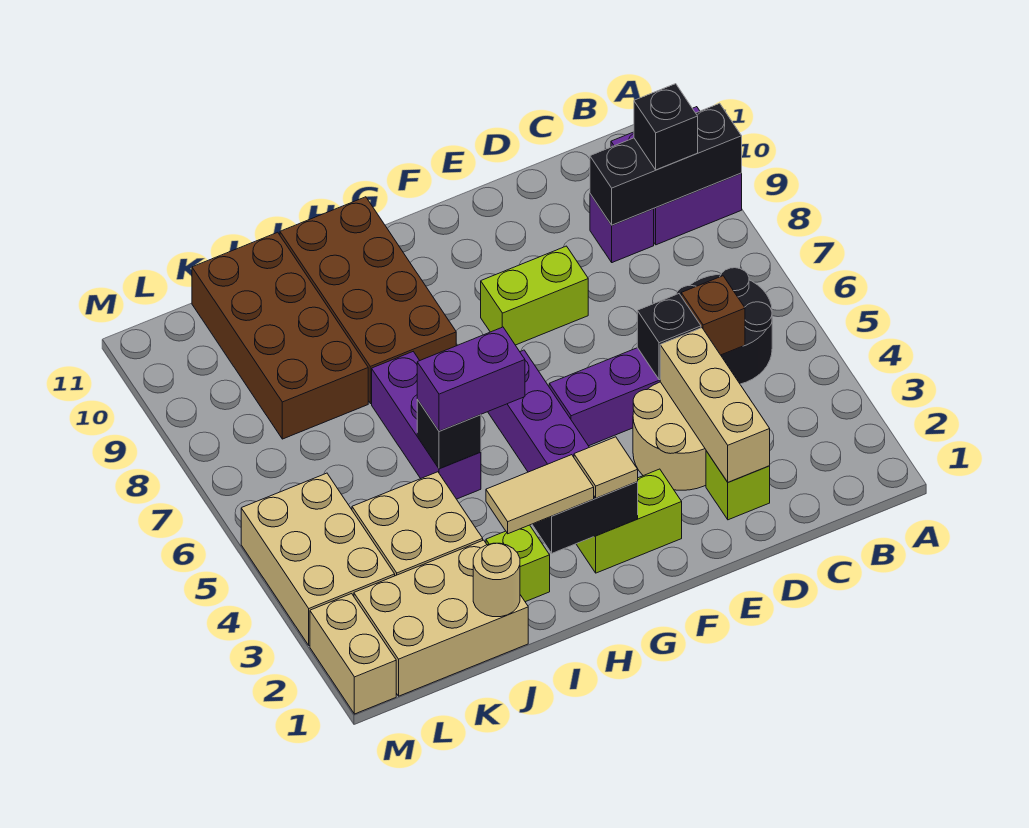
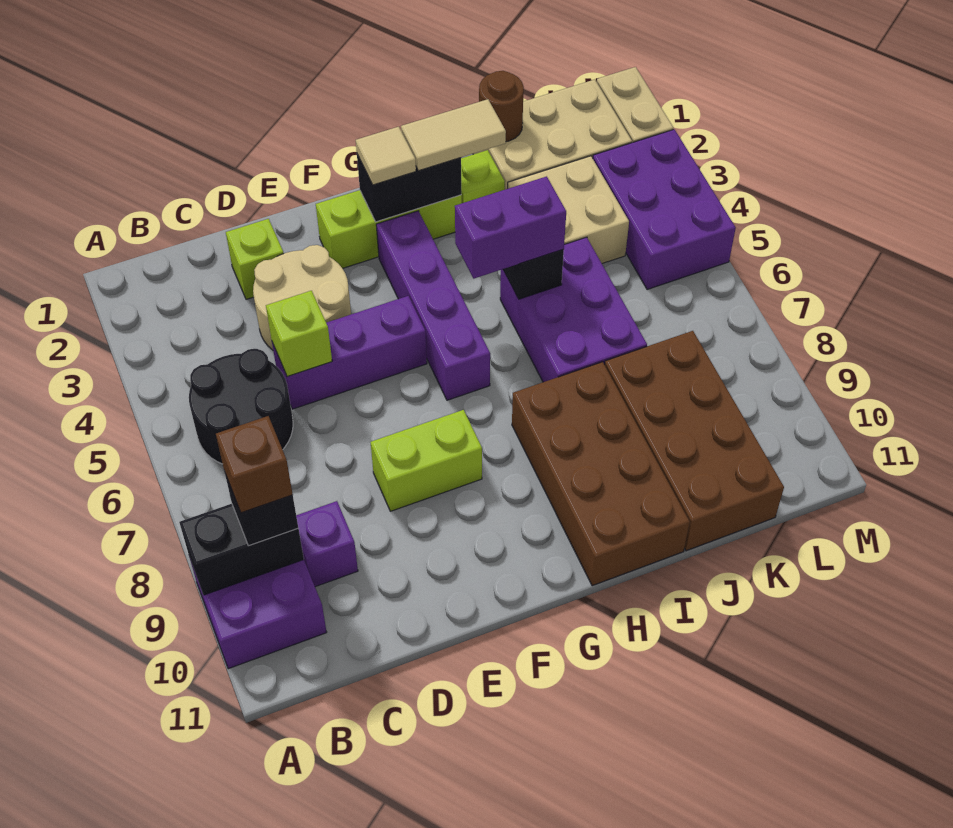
black 1x3 brick [590,103,742,225] -> black 1x2 brick [179,504,304,595]
brown 1x1 brick [681,276,745,355] -> brown 1x1 brick moved to [216,416,293,513]
tan 1x3 brick [660,328,770,482] -> none
black 1x1 brick [637,294,701,380] -> lime 1x1 brick [266,291,332,377]
lime 1x2 brick [576,469,682,573] -> lime 1x3 brick [316,190,462,268]
purple 1x3 brick [372,352,481,499] -> purple 2x3 brick [500,237,647,382]
tan 1x1 round brick [473,543,520,617] -> brown 1x1 round brick [479,71,524,142]
tan 2x3 brick [241,473,395,645] -> purple 2x3 brick [593,129,736,290]

